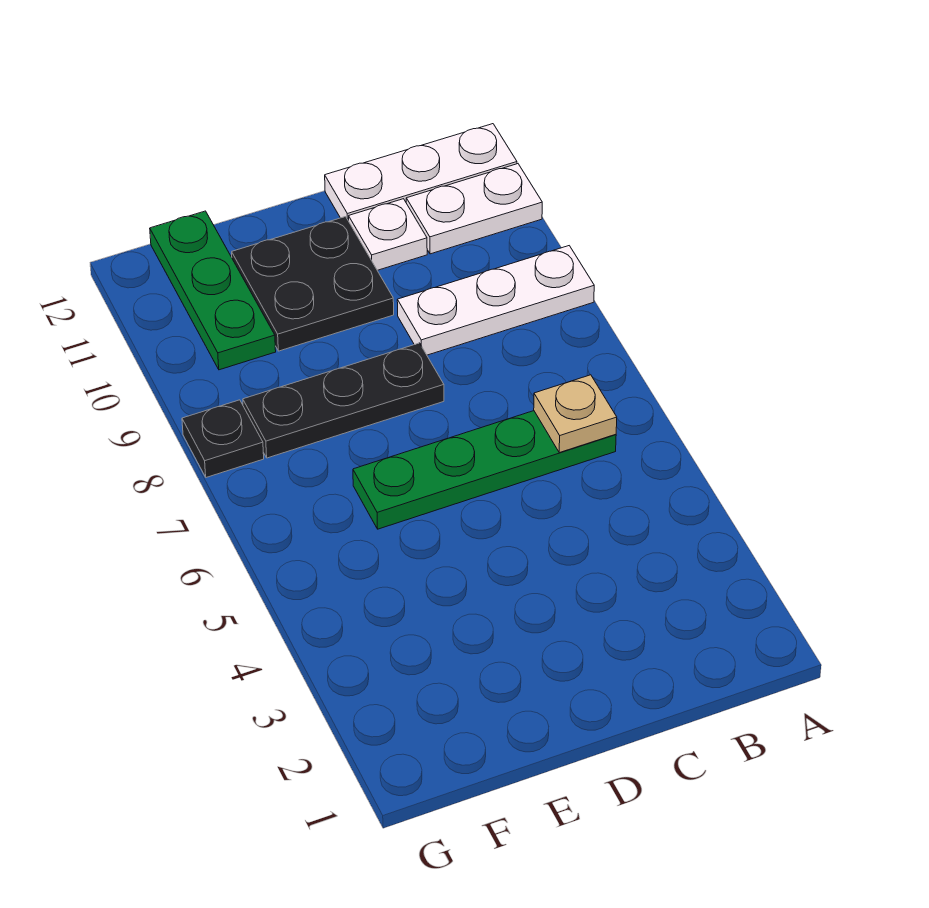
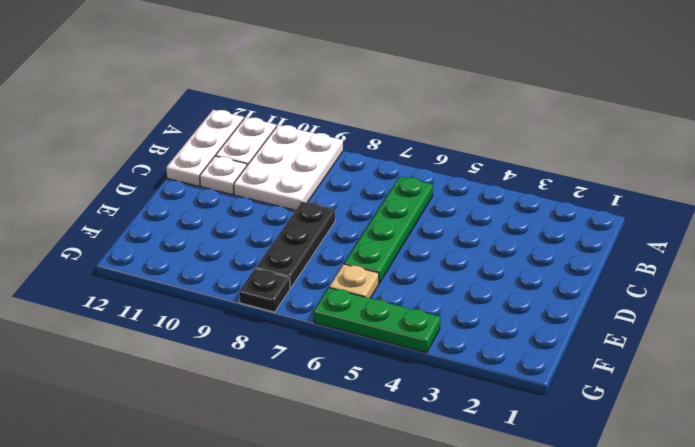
white 1x3 plate [397,246,594,355] -> white 2x3 plate [234,125,343,210]
tan 1x1 plate [534,375,617,453] -> tan 1x1 plate moved to [329,264,379,298]
black 2x2 plate [232,217,394,351] -> none
green 1x3 plate [150,211,276,370] -> green 1x3 plate moved to [314,288,441,353]

